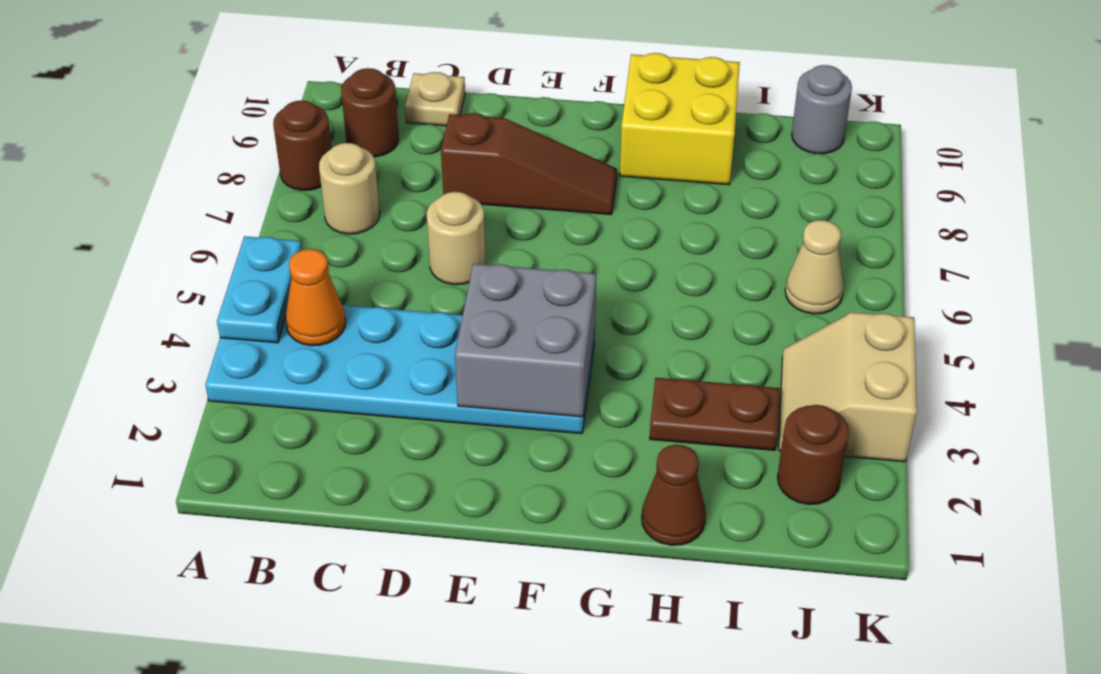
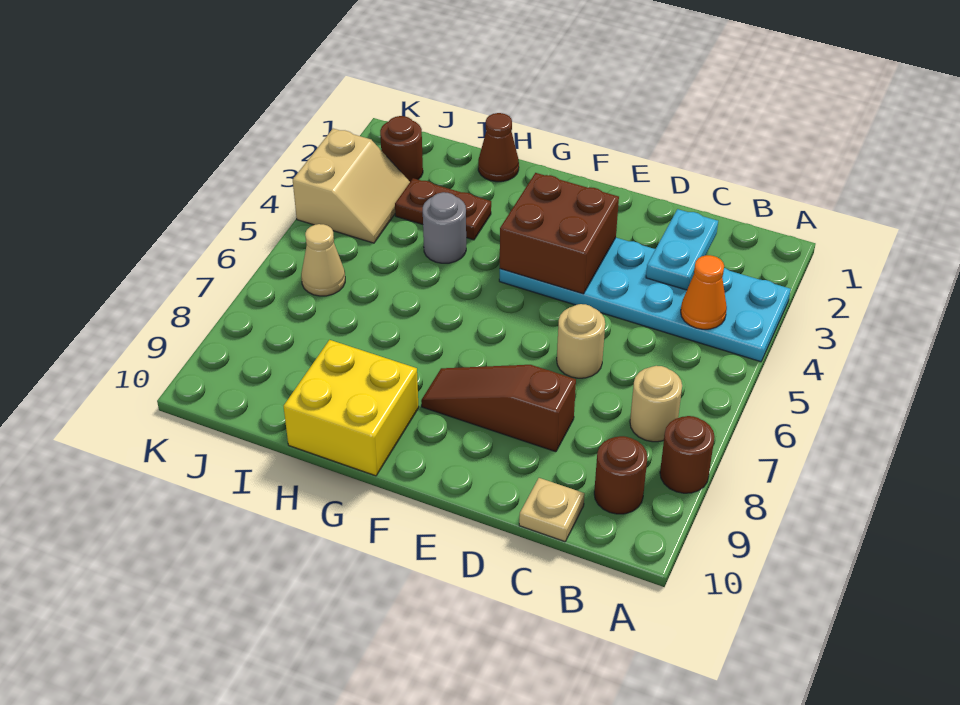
cyan 1x2 plate [217,236,302,343] -> cyan 1x2 plate moved to [646,209,718,290]
grey 2x2 brick [455,264,596,417] -> brown 2x2 brick [500,173,619,294]
grey 1x1 round brick [792,65,852,154] -> grey 1x1 round brick moved to [423,192,466,263]

